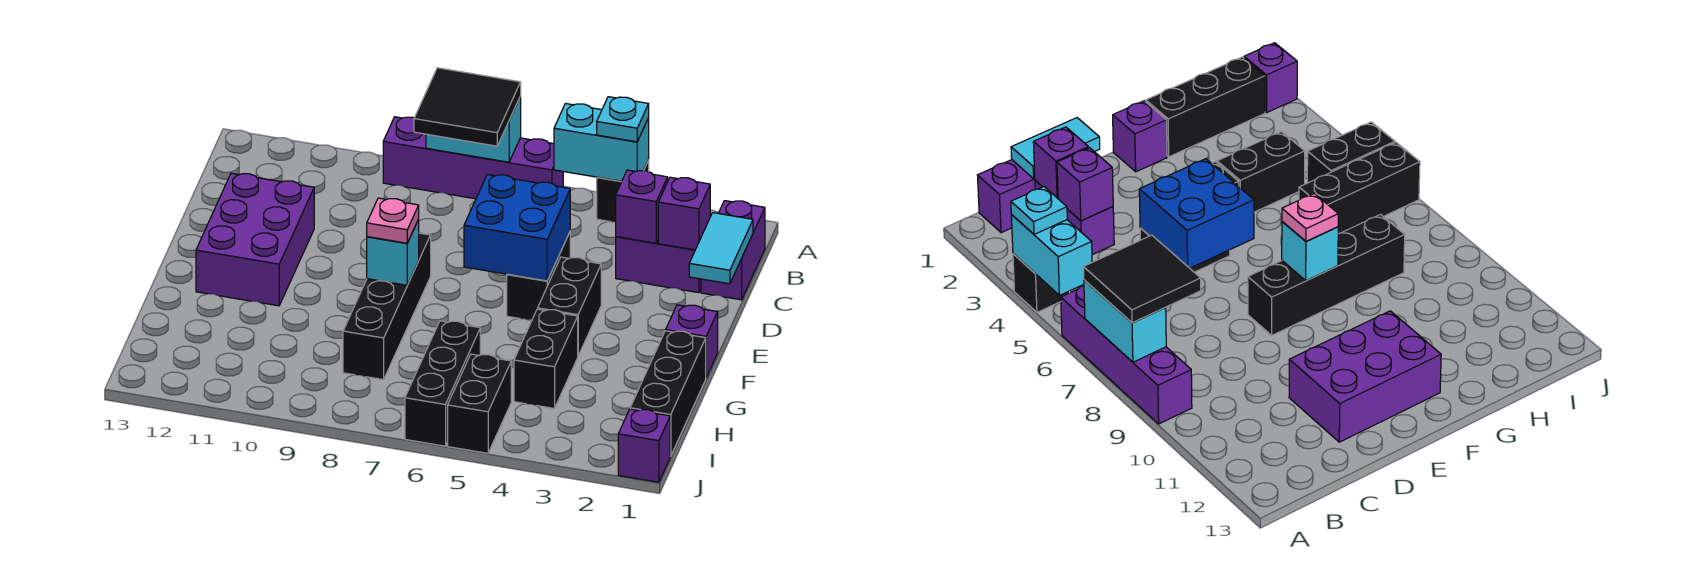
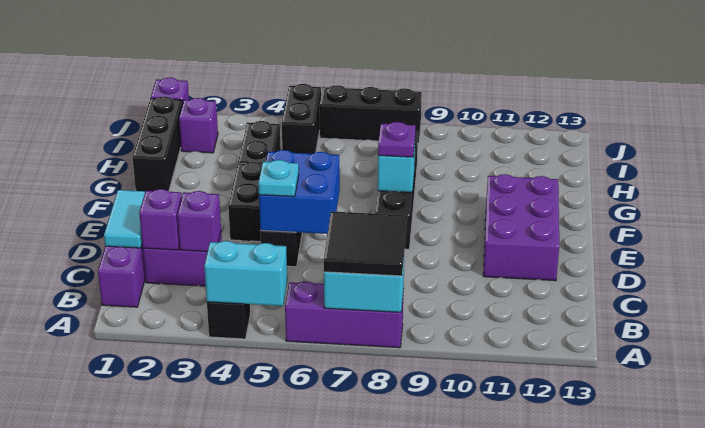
cyan 1x1 plate [597,97,649,142] -> cyan 1x1 plate moved to [258,160,299,197]
purple 1x4 brick [383,117,563,199] -> purple 1x3 brick [285,281,404,348]
purple 1x1 brick [666,305,718,377] -> purple 1x1 brick moved to [179,98,218,153]
pink 1x1 plate [367,198,419,243] -> purple 1x1 plate [378,122,415,157]
black 1x3 brick [405,321,480,446] -> black 1x3 brick turned to [319,85,422,143]

